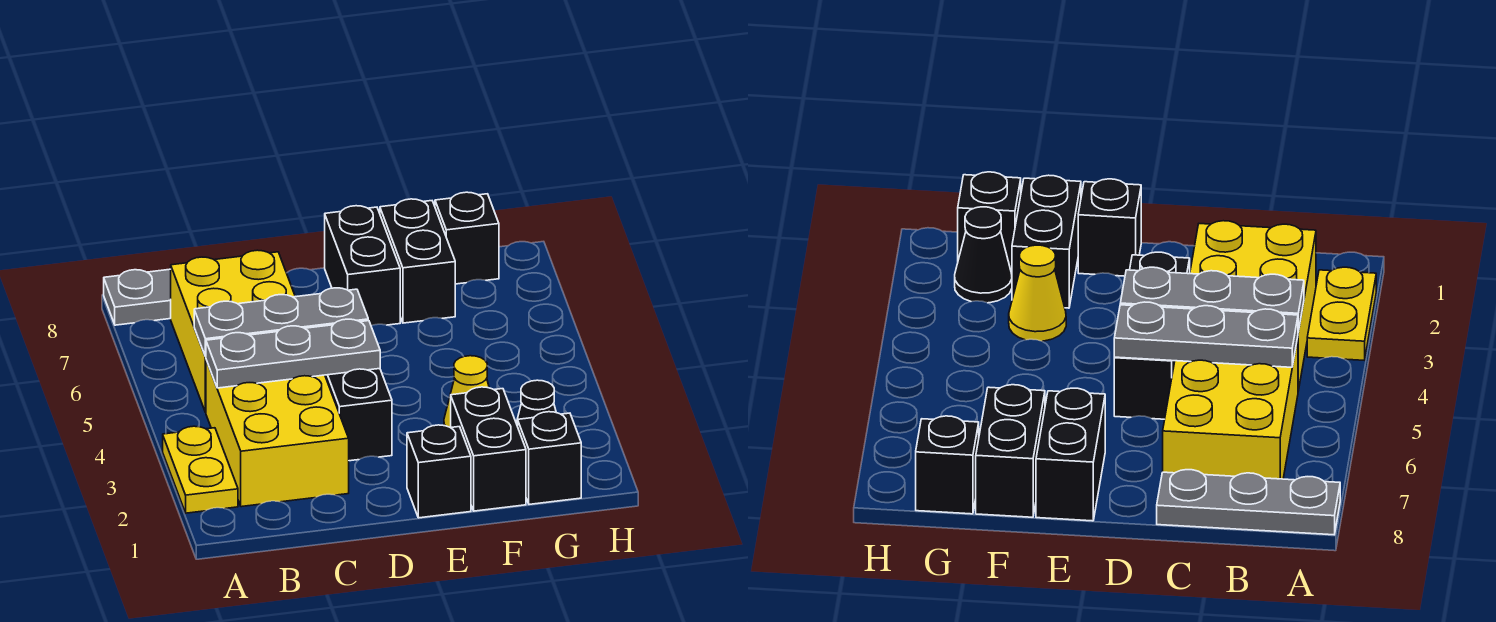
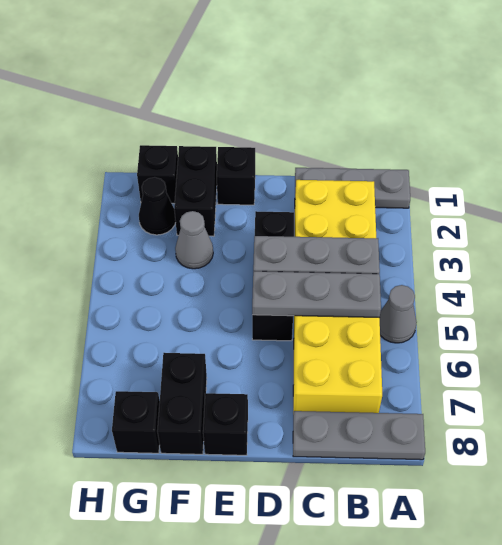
none -> grey 1x3 plate [295,168,410,208]
yellow 1x2 plate [163,426,238,513] -> none
none -> grey 1x1 cone [380,285,417,343]
black 1x2 brick [325,206,400,326] -> black 1x1 brick [203,393,248,455]
yellow 1x1 cone [444,356,489,428] -> grey 1x1 cone [175,211,213,269]

